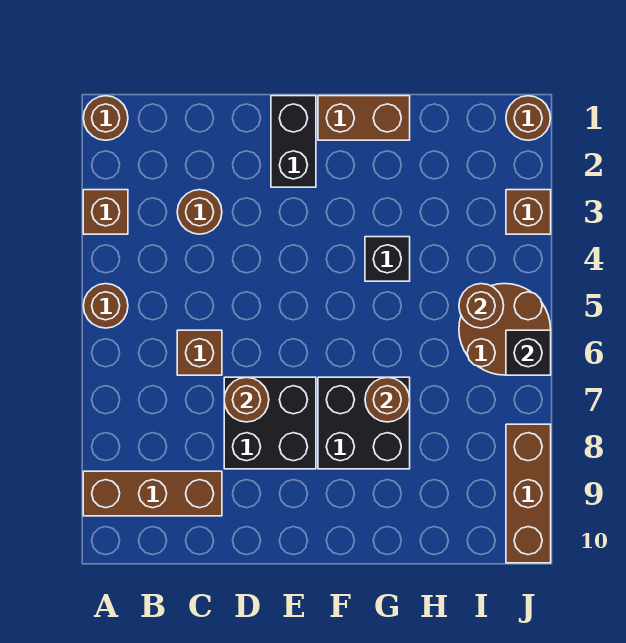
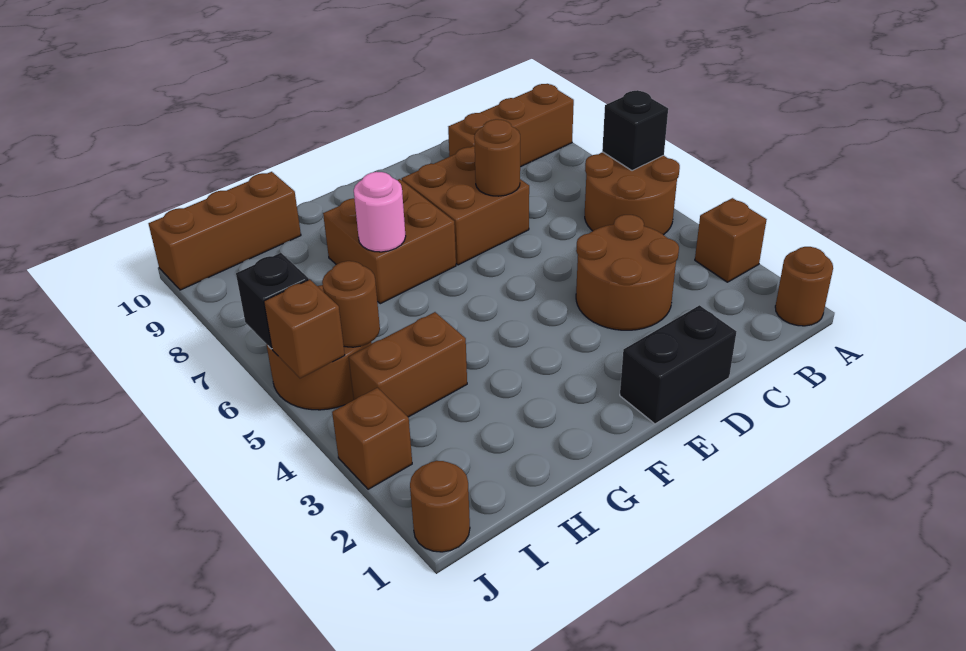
brown 1x1 round brick [83,284,128,328] -> brown 2x2 round brick [585,152,680,235]
brown 1x1 round brick [177,190,222,234] -> brown 2x2 round brick [576,215,679,330]
brown 1x1 brick [177,330,222,375] -> brown 1x1 brick moved to [264,279,345,378]
black 2x2 brick [224,377,316,469] -> brown 2x2 brick [402,146,529,265]
black 1x2 brick [271,96,316,187] -> black 1x2 brick turned to [620,305,736,424]
brown 1x2 brick [318,96,410,140] -> brown 1x2 brick moved to [349,312,467,417]
black 2x2 brick [318,377,410,469] -> brown 2x2 brick [323,179,456,304]
black 1x1 brick [365,237,410,281] -> black 1x1 brick moved to [602,90,668,171]
brown 1x1 round brick [365,377,410,422] -> pink 1x1 round brick [354,172,406,252]
brown 1x3 brick [506,424,551,563] -> brown 1x3 brick turned to [149,172,301,290]

